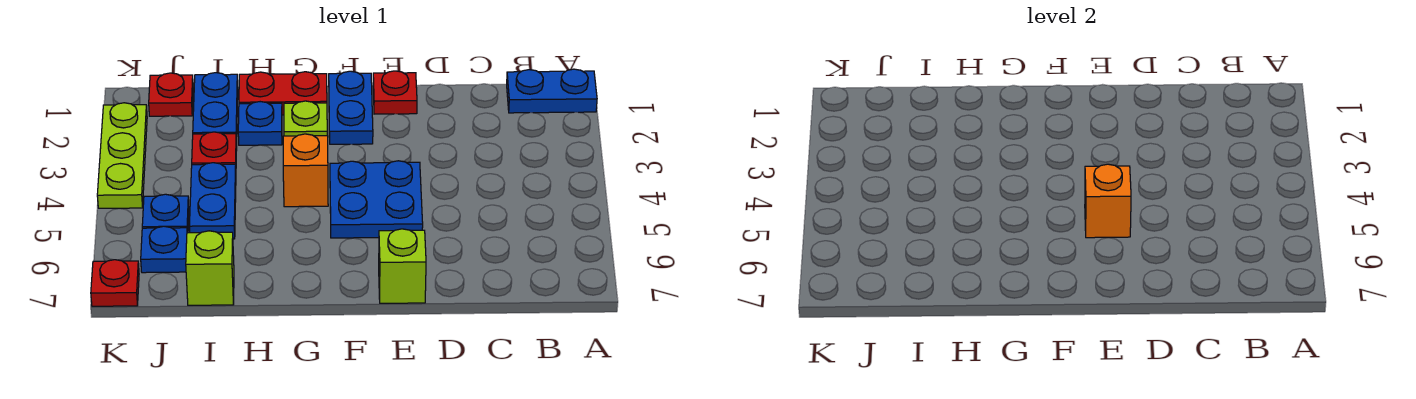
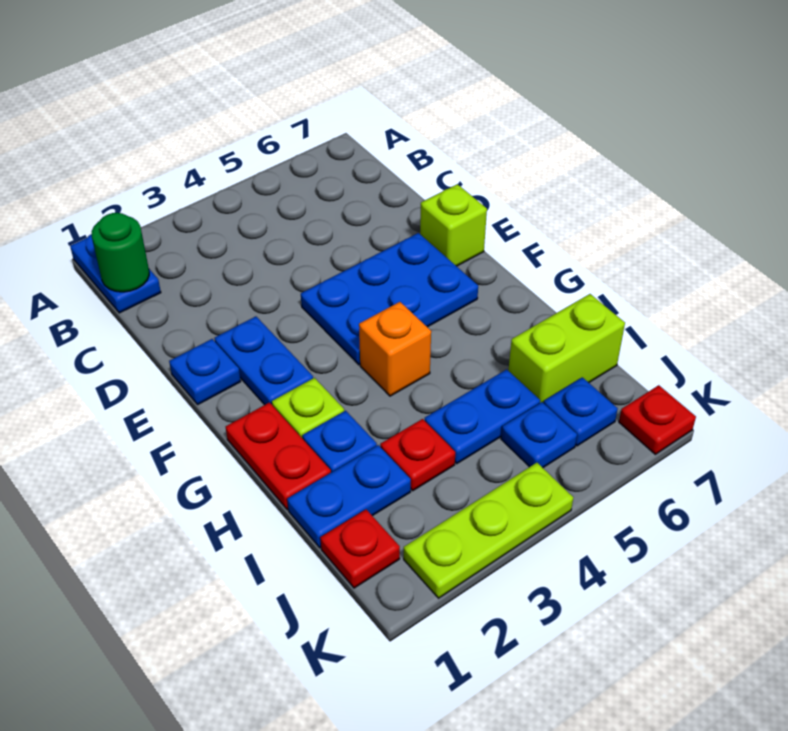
none -> green 1x1 round brick [92,213,149,292]
red 1x1 plate [373,71,417,114] -> blue 1x1 plate [169,339,241,404]
blue 2x2 plate [330,161,423,238] -> blue 2x3 plate [301,233,478,365]
orange 1x1 brick [1085,164,1131,238] -> none
blue 1x2 plate [329,71,373,144] -> blue 1x2 plate turned to [214,316,313,405]
lime 1x1 brick [186,231,234,305] -> lime 1x2 brick [508,294,625,403]

